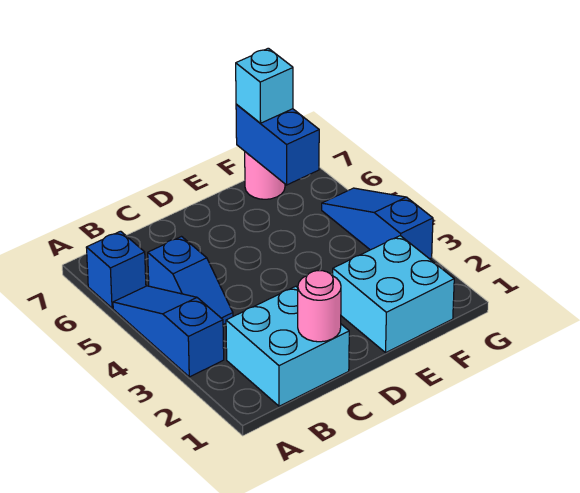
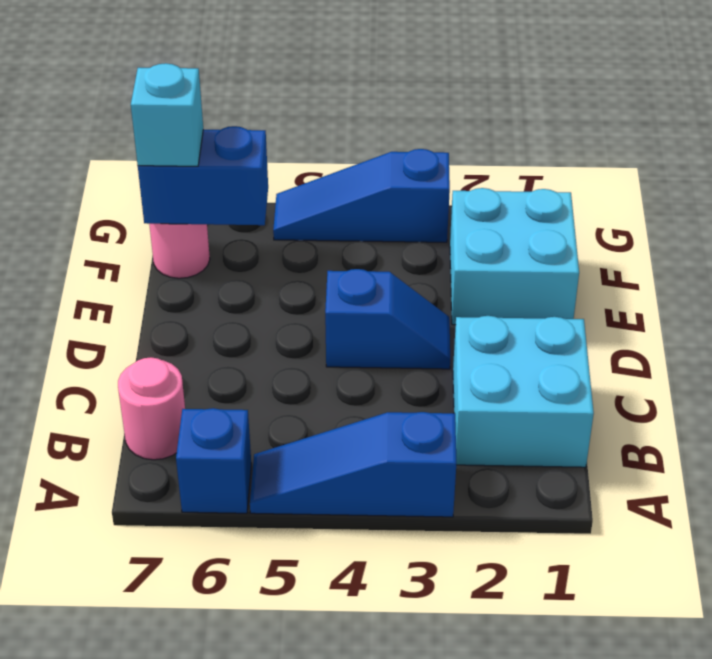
blue 1x2 slope [148,237,233,325] -> blue 1x2 slope moved to [325,269,450,369]
pink 1x1 round brick [298,271,341,342] -> pink 1x1 round brick moved to [118,357,185,460]

